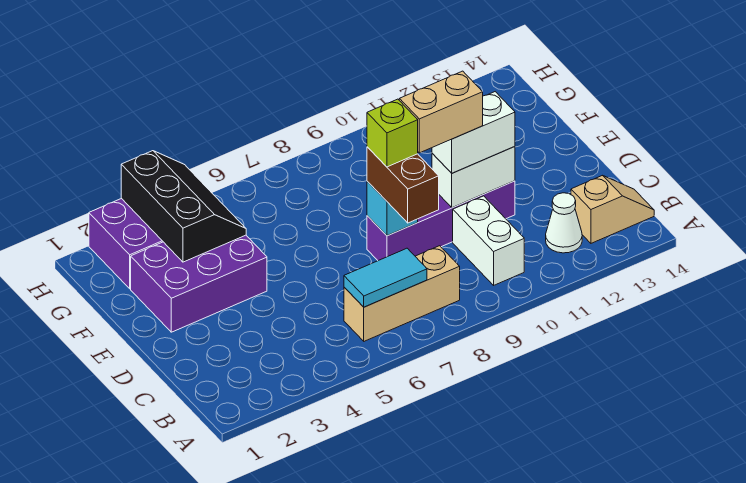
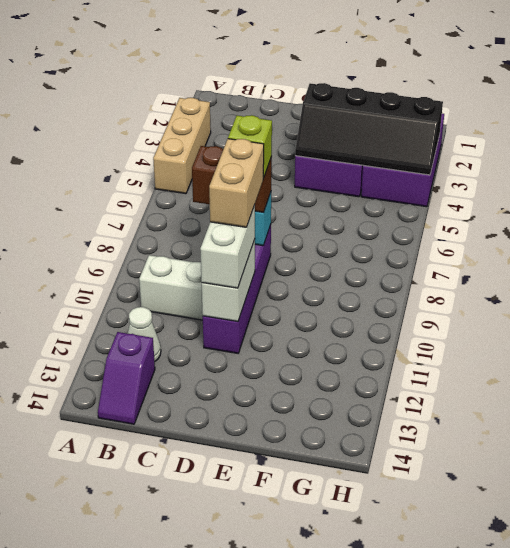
tan 1x3 brick [344,246,460,341] -> tan 1x3 brick moved to [153,98,211,194]
cyan 1x2 tile [344,248,427,307] -> none
tan 1x2 slope [571,175,654,243] -> purple 1x2 slope [98,332,155,424]
black 2x3 slope [121,151,246,262] -> black 2x4 slope [295,83,443,175]

